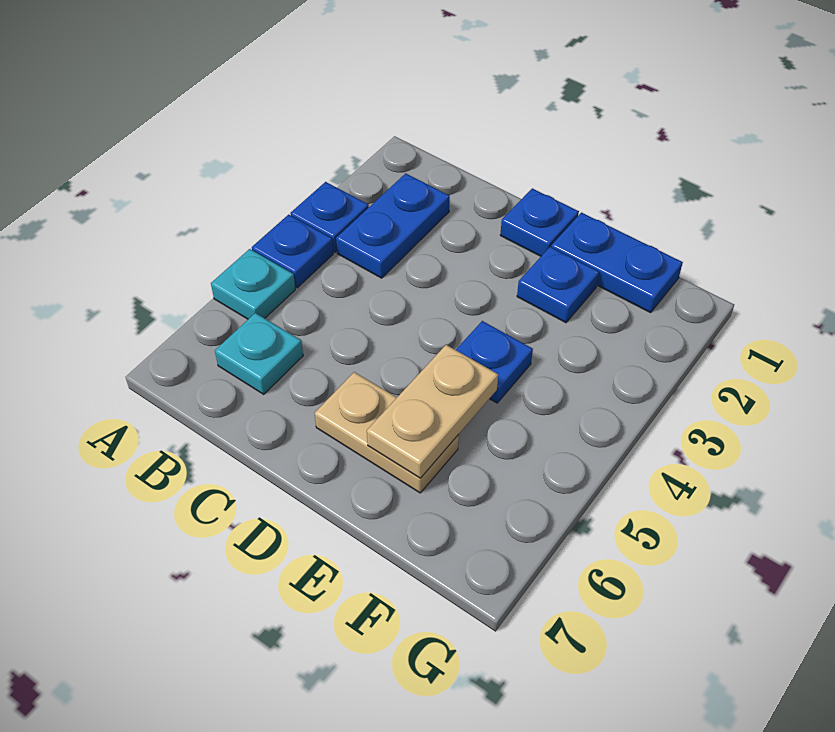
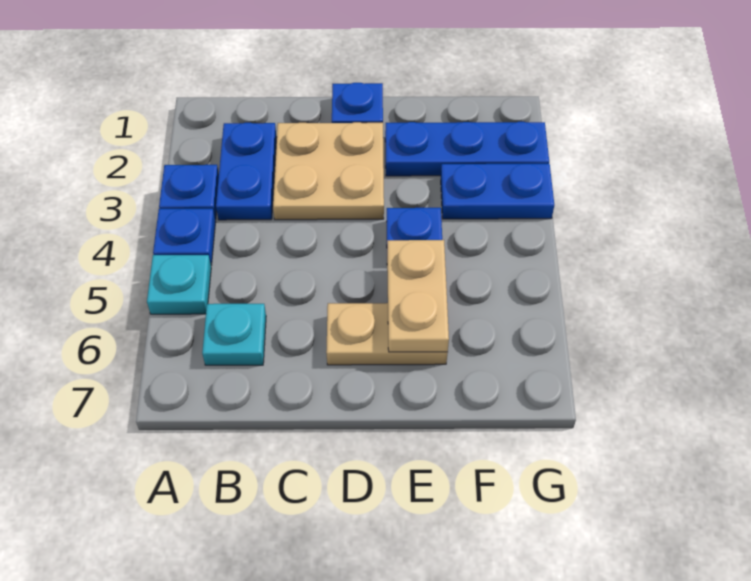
none -> tan 2x2 plate [273,122,384,220]
blue 1x2 plate [551,213,683,313] -> blue 1x2 plate moved to [441,164,554,219]
blue 1x1 plate [517,247,599,323] -> blue 1x3 plate [385,122,549,176]

